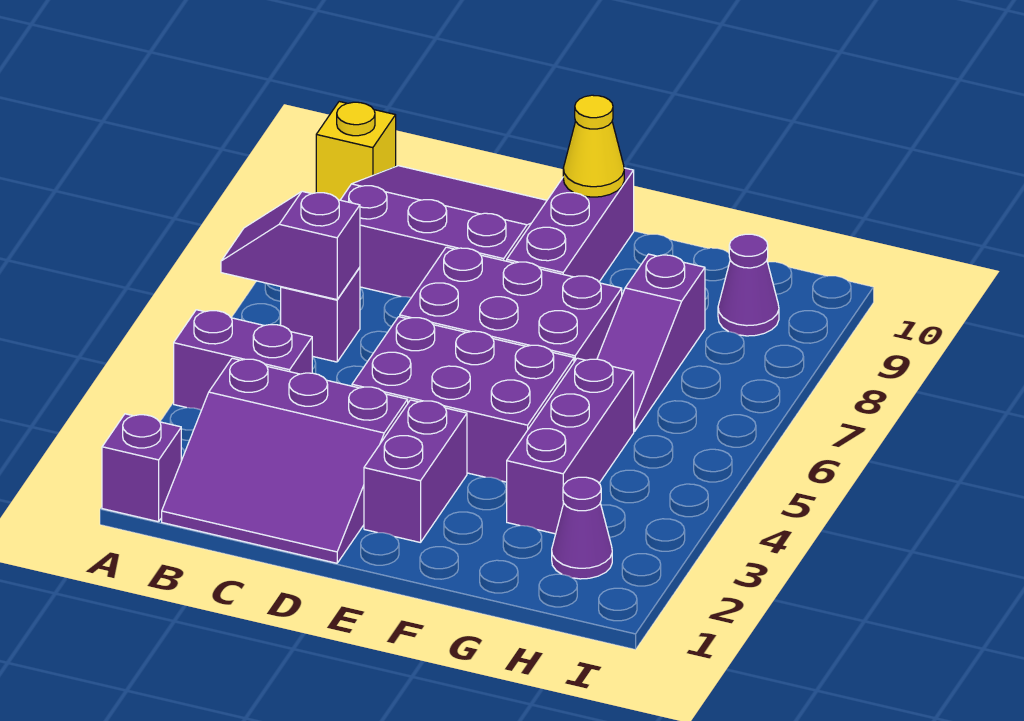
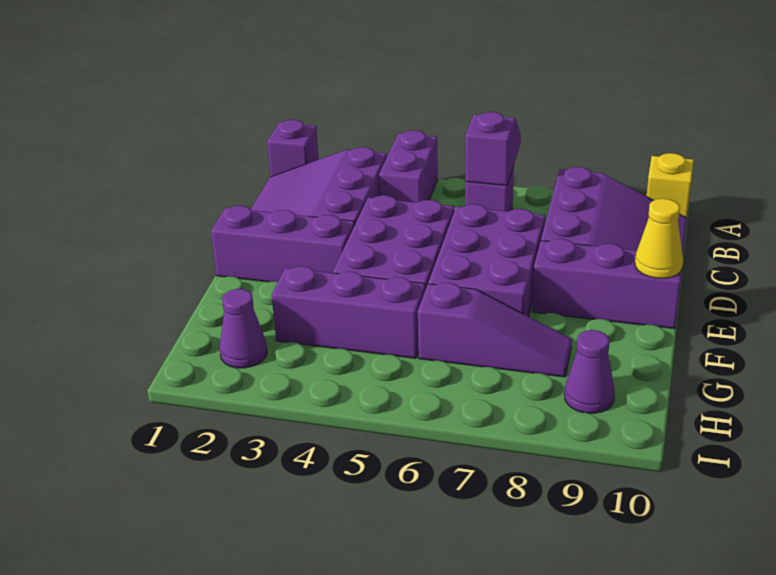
purple 1x2 brick [364,400,467,543] -> purple 1x3 brick [211,206,355,282]
purple 1x3 slope [597,254,705,431] -> purple 1x3 slope turned to [418,283,572,377]

